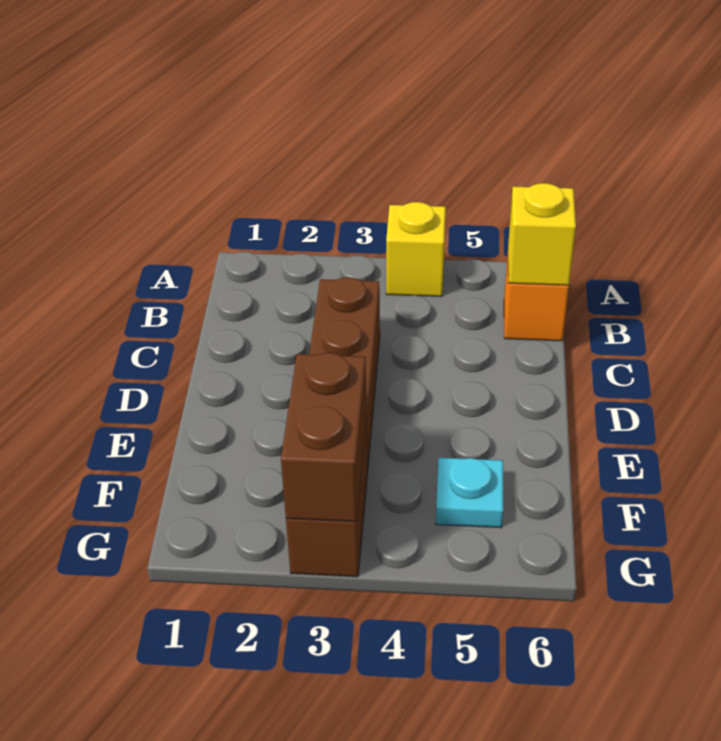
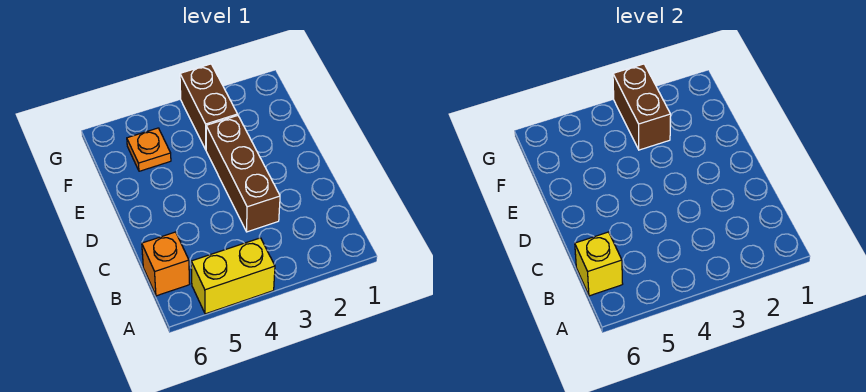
yellow 1x1 brick [386,202,446,296] -> yellow 1x2 brick [191,238,275,314]
cyan 1x1 plate [436,458,503,528] -> orange 1x1 plate [127,128,171,171]

